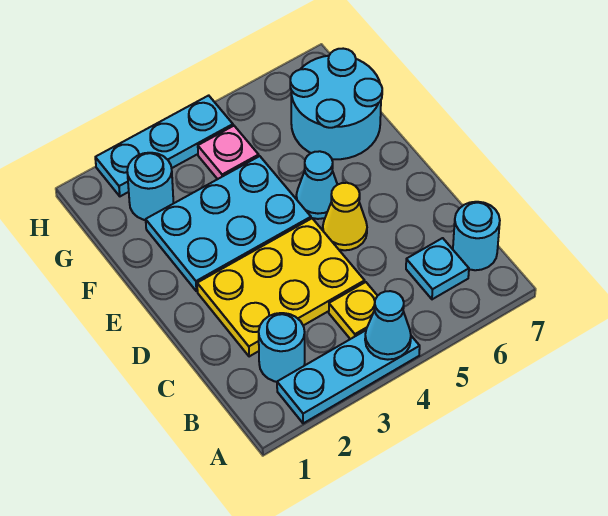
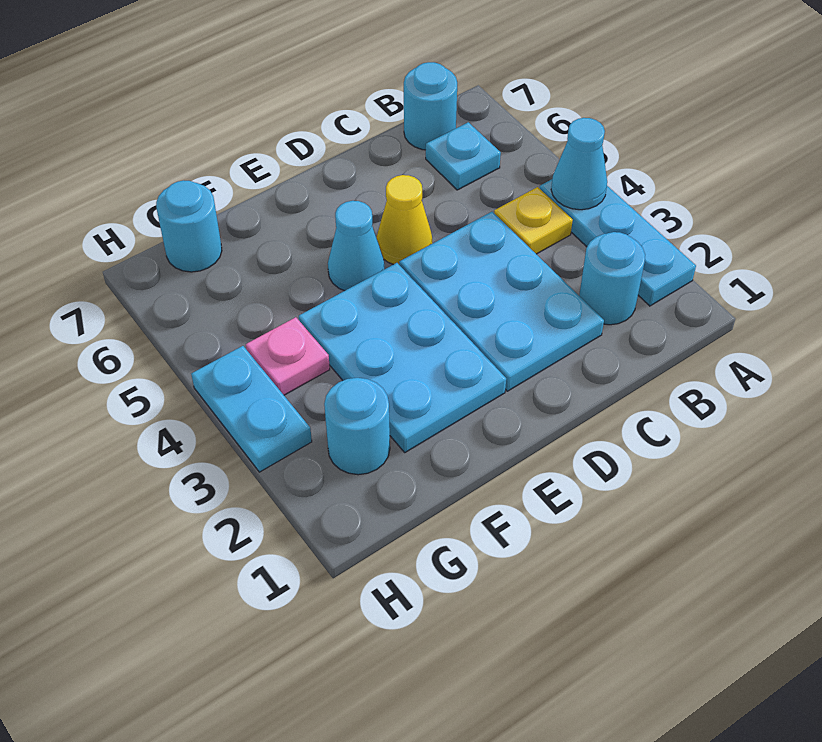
yellow 2x3 plate [197,218,365,357] -> cyan 2x3 plate [399,212,604,391]
cyan 2x2 round brick [290,49,382,159] -> cyan 1x1 round brick [156,180,222,272]
cyan 1x3 plate [95,95,233,196] -> cyan 1x2 plate [191,346,312,472]

